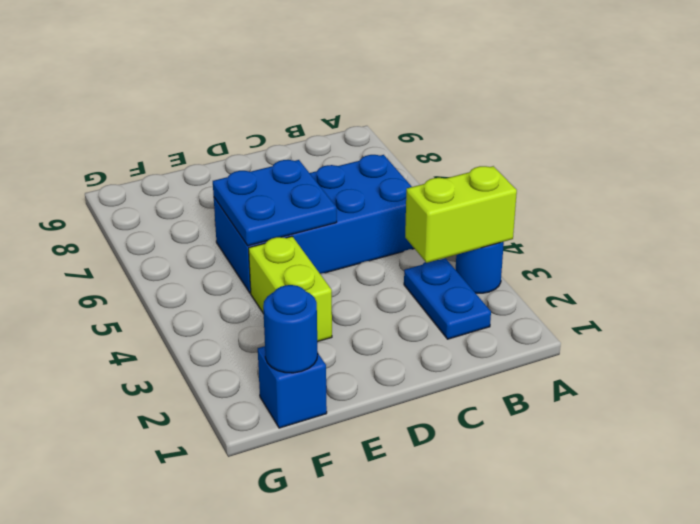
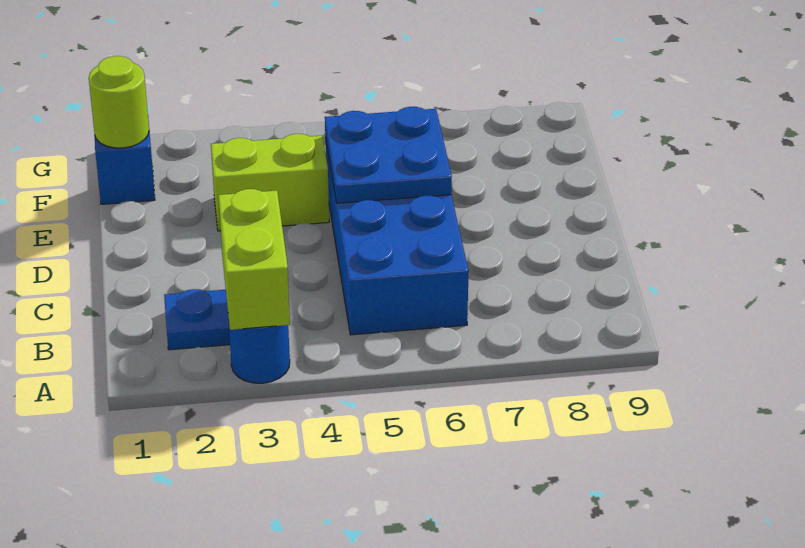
blue 1x1 round brick [263,285,318,373] -> lime 1x1 round brick [89,56,149,148]

